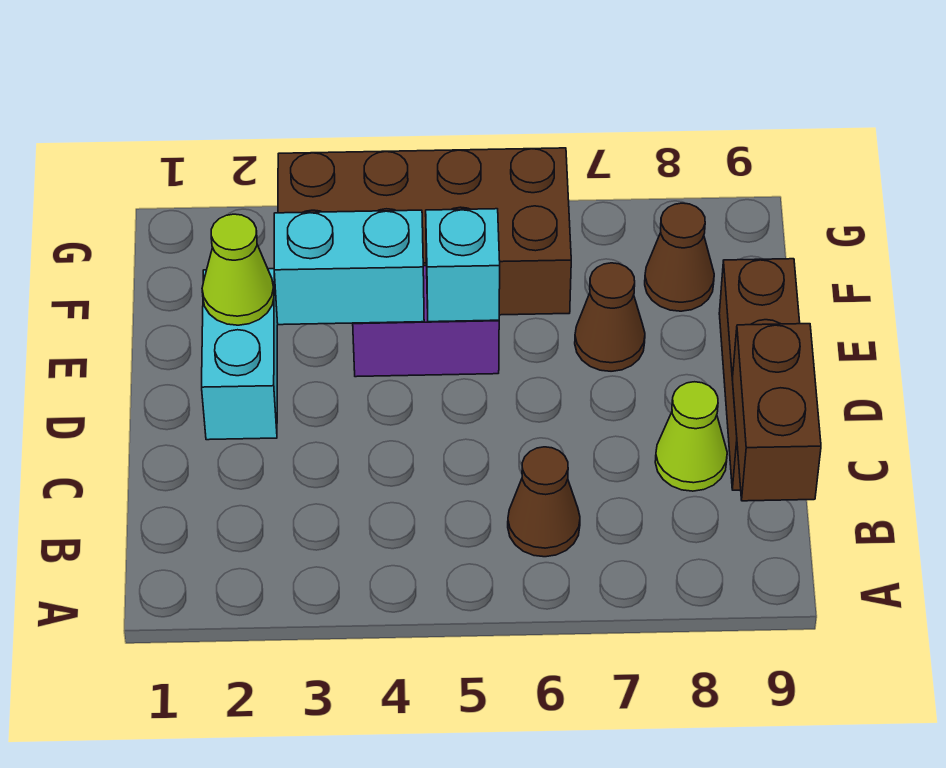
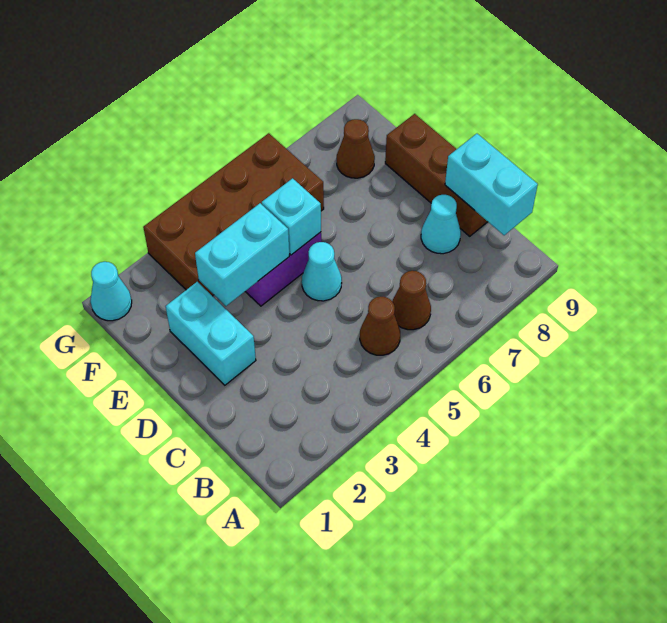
brown 1x2 brick [732,324,821,501] -> cyan 1x2 brick [445,134,538,235]
lime 1x1 cone [655,382,727,491] -> cyan 1x1 cone [421,195,461,254]
none -> cyan 1x1 cone [302,242,342,301]
lime 1x1 cone [202,214,274,325] -> none
brown 1x1 cone [575,263,645,371] -> brown 1x1 cone moved to [360,296,400,355]
none -> cyan 1x1 cone [90,262,132,321]

